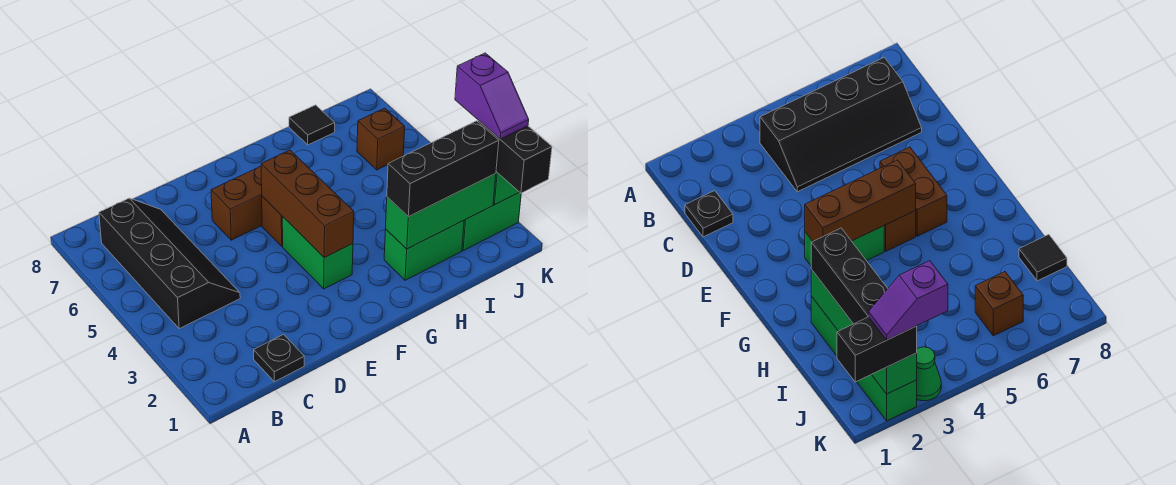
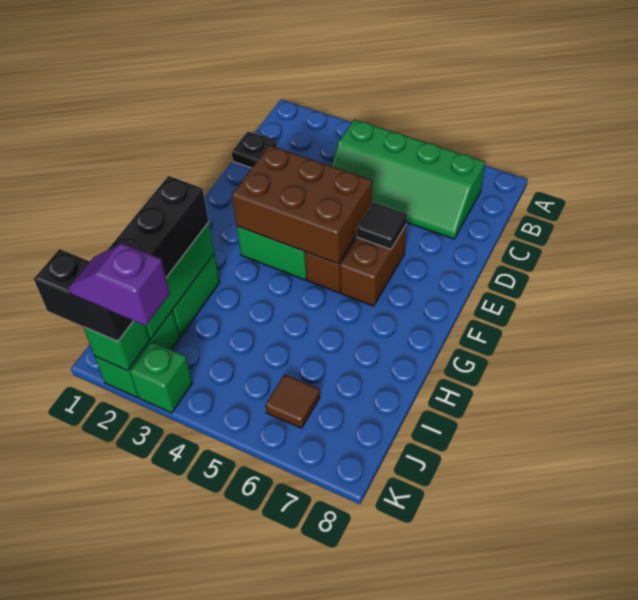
black 2x4 slope [99,198,240,329] -> green 2x4 slope [331,119,485,239]
brown 1x3 brick [261,150,354,258] -> brown 2x3 brick [232,145,372,264]
black 1x1 tile [289,105,335,145] -> black 1x1 tile moved to [357,202,407,249]
brown 1x1 brick [357,108,405,170] -> brown 1x1 tile [265,374,320,428]
green 1x1 cone [917,347,941,401] -> green 1x1 brick [130,342,193,413]

